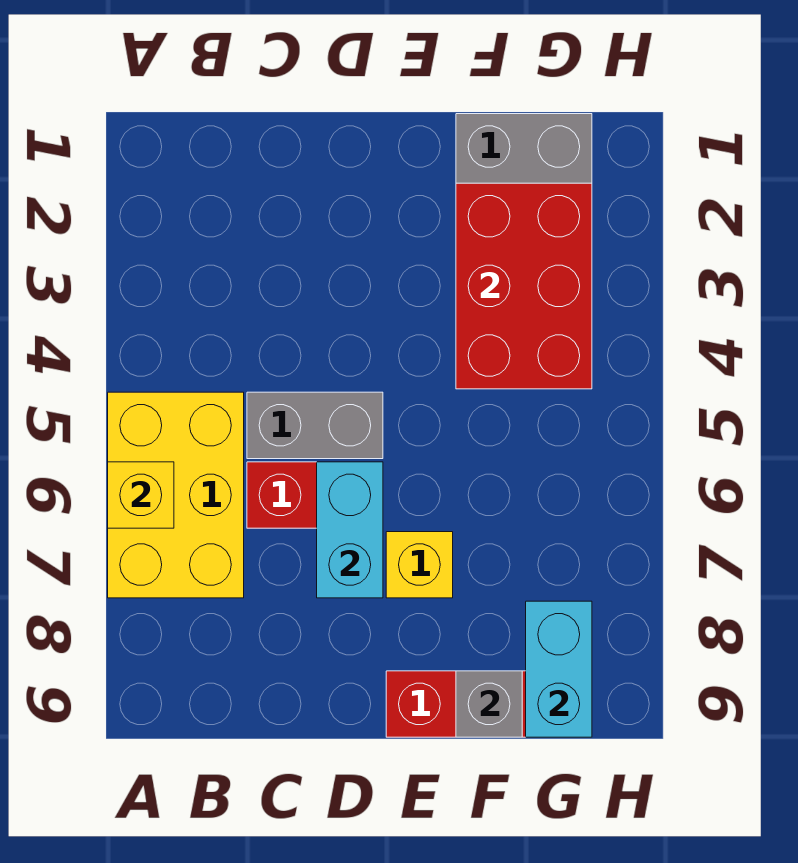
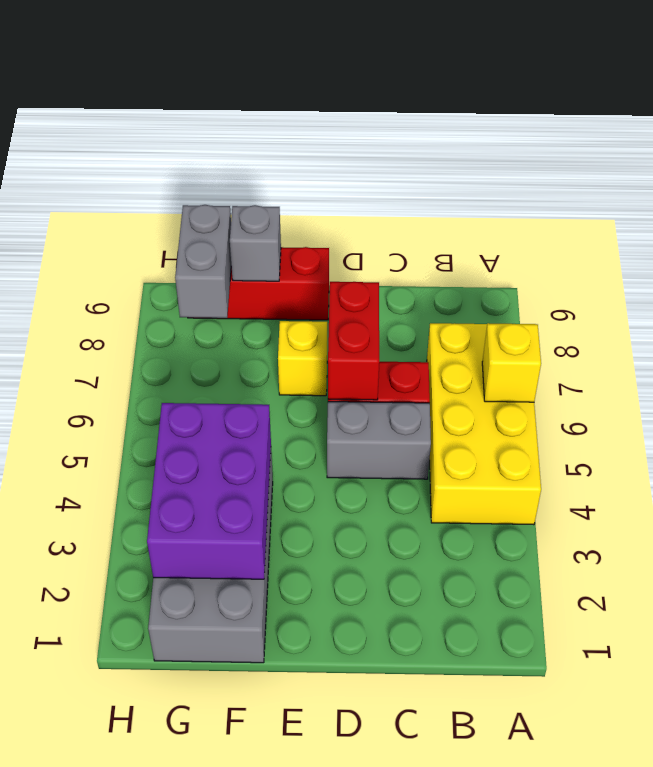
yellow 2x3 brick [108,392,244,598] -> yellow 2x4 brick [427,323,541,525]
cyan 1x2 brick [317,462,383,598] -> red 1x2 brick [328,282,379,400]
red 2x3 brick [456,183,592,389] -> purple 2x3 brick [147,403,271,579]
cyan 1x2 brick [526,601,592,737] -> grey 1x2 brick [175,205,231,318]

